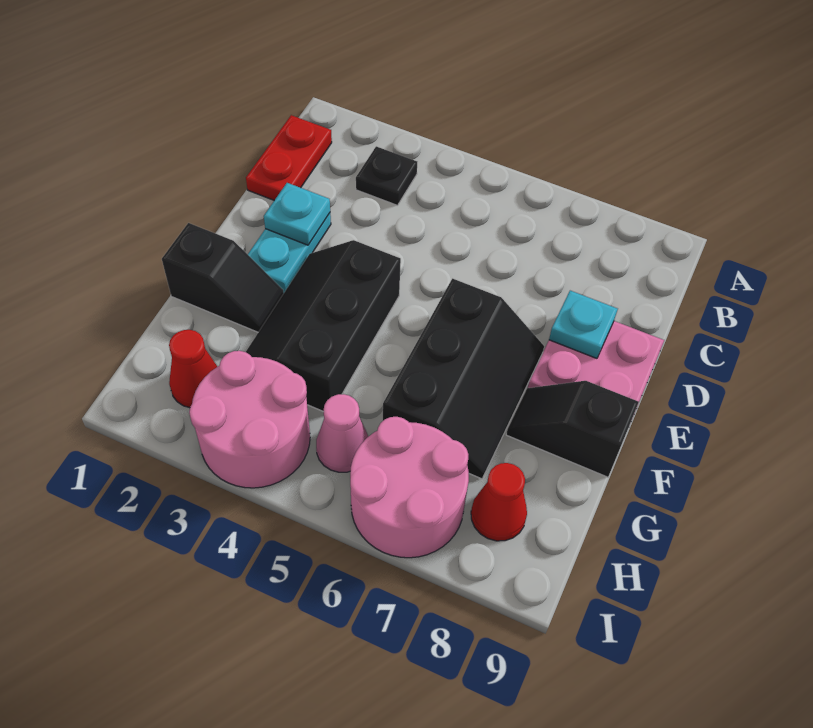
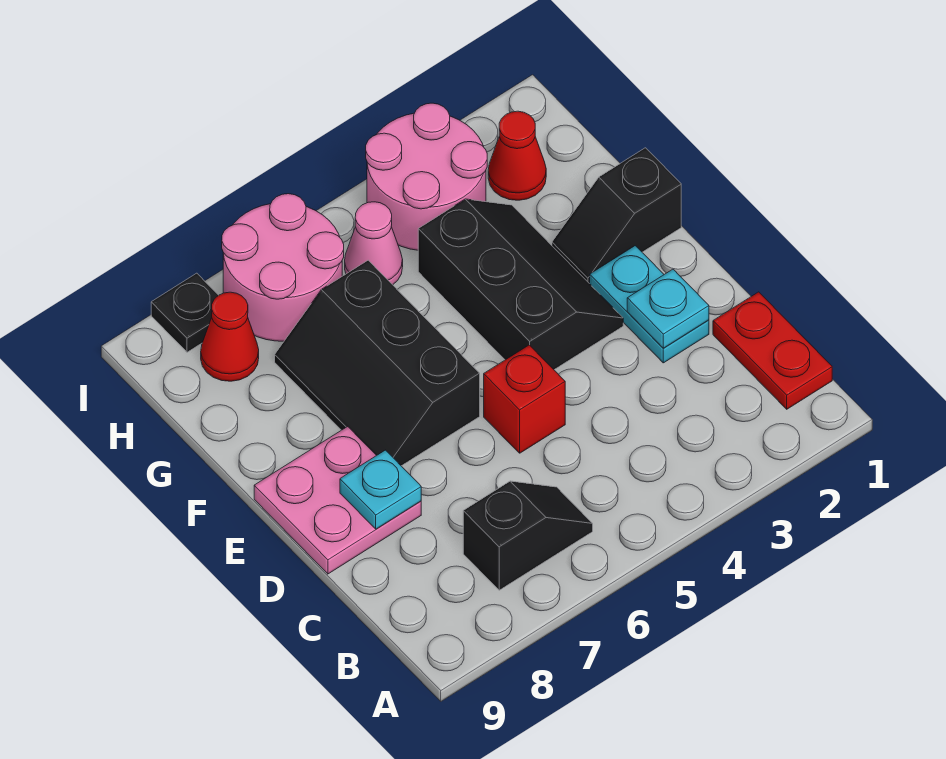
black 1x1 plate [356,146,417,205] -> black 1x1 plate moved to [151,273,218,352]
none -> red 1x1 brick [484,345,565,453]
black 1x2 slope [506,381,639,477] -> black 1x2 slope moved to [463,481,593,590]

